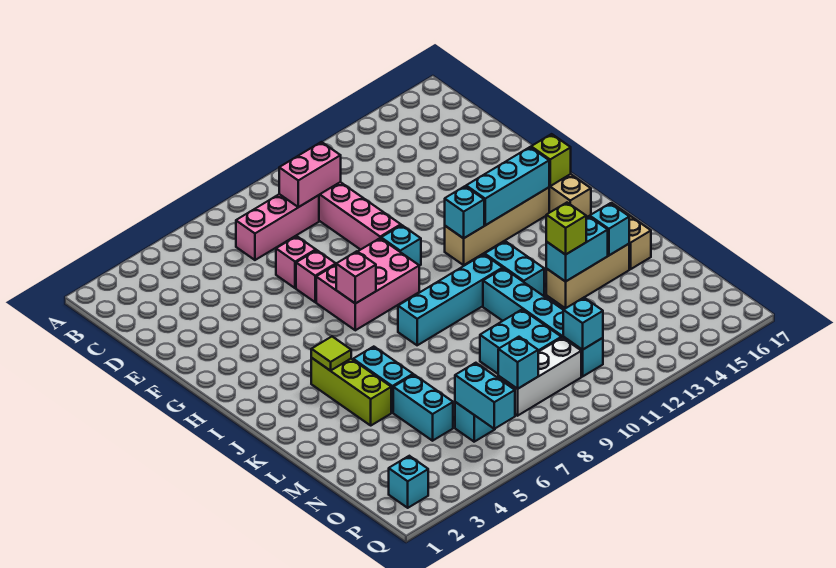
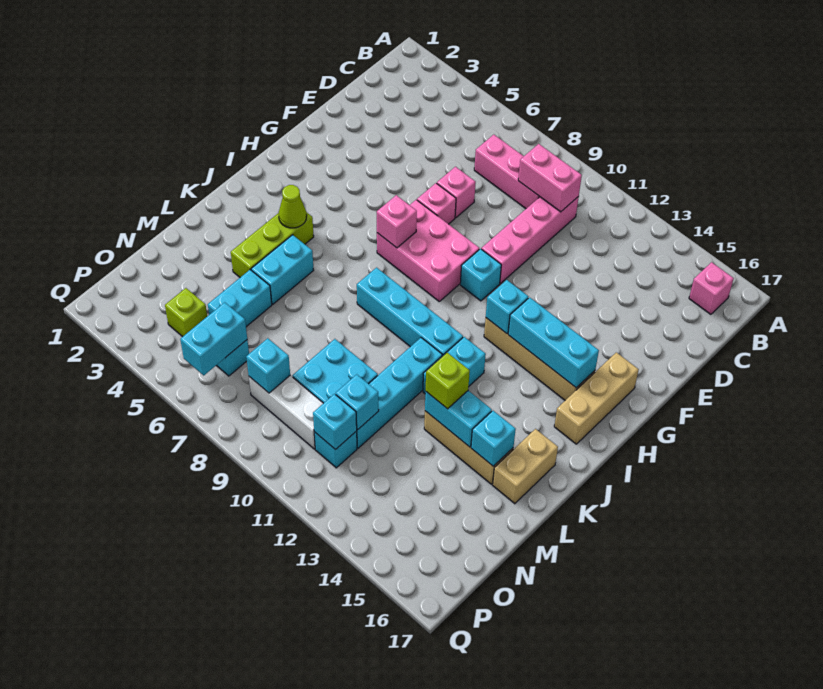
none -> pink 1x1 brick [689,262,734,314]
lime 1x1 brick [531,134,571,186] -> lime 1x1 brick moved to [165,288,207,337]
lime 1x1 tile [311,336,351,371] -> lime 1x1 cone [279,185,307,228]
cyan 1x1 brick [389,456,428,508] -> cyan 1x1 brick moved to [336,374,379,430]

